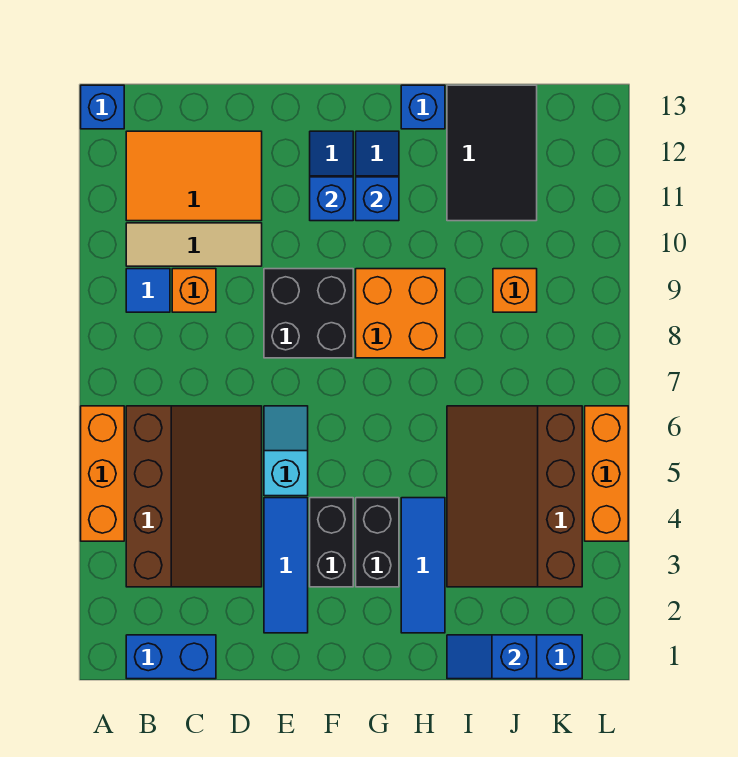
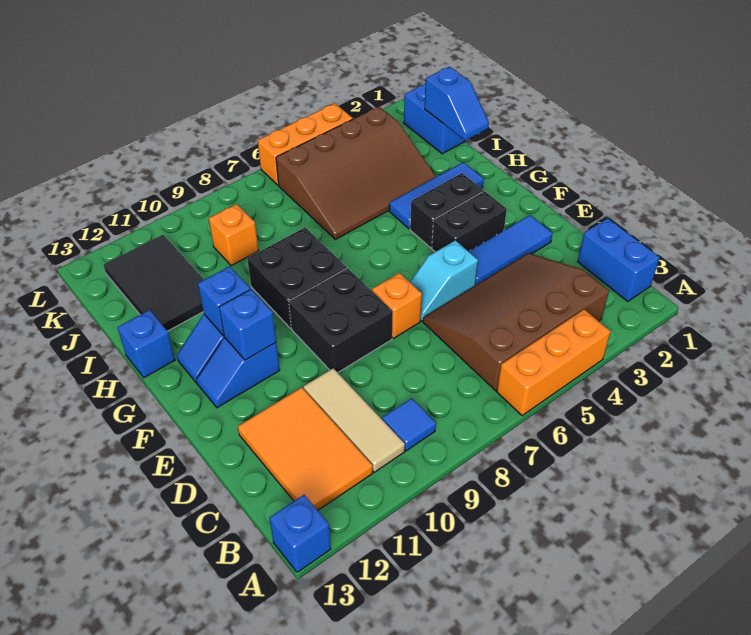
orange 1x1 brick [172,269,216,312] -> orange 1x1 brick moved to [372,273,422,338]
orange 2x2 brick [356,269,445,358] -> black 2x2 brick [247,228,347,328]
black 2x3 tile [447,85,537,221] -> black 2x3 tile turned to [103,235,204,331]

